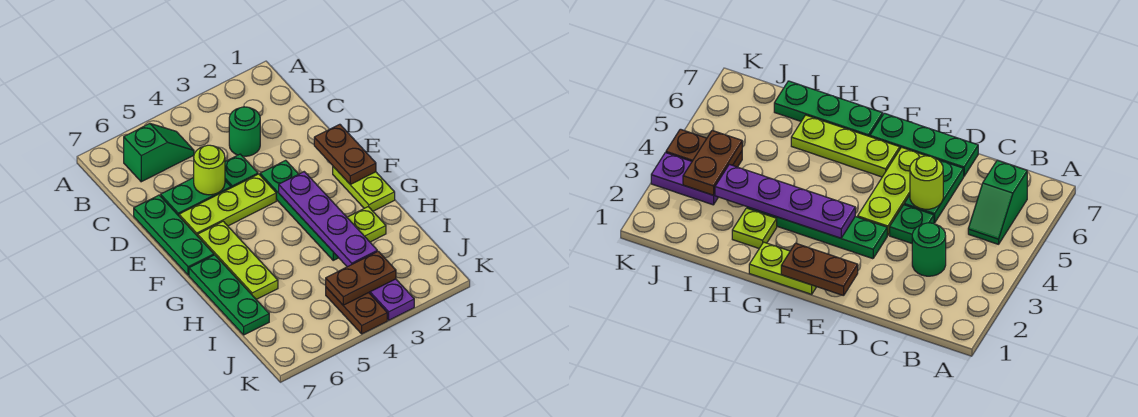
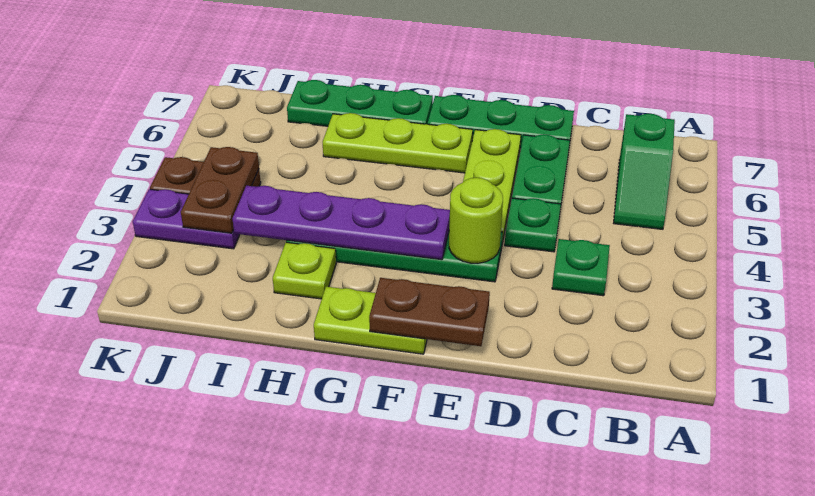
green 1x1 round brick [229,107,260,156] -> green 1x1 plate [552,239,610,296]
lime 1x1 round brick [194,145,225,195] -> lime 1x1 round brick moved to [449,178,503,263]

